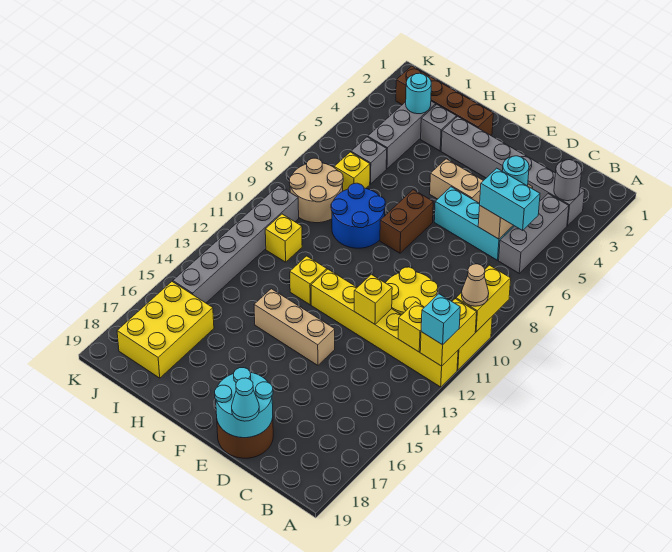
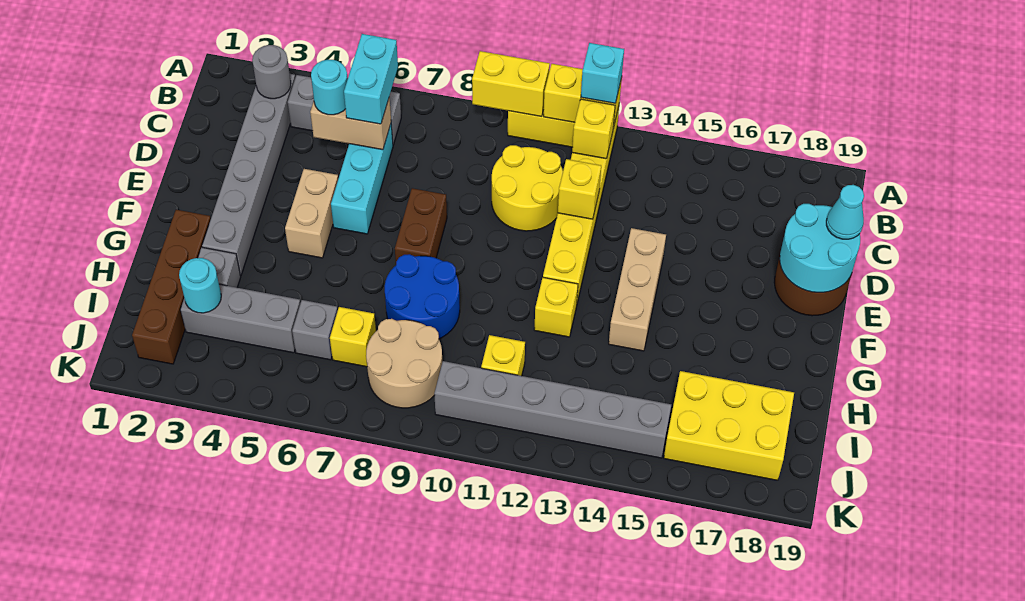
tan 1x1 cone [461,264,489,306] -> none
brown 1x2 brick [380,190,433,253] -> brown 1x2 brick turned to [395,188,447,261]

